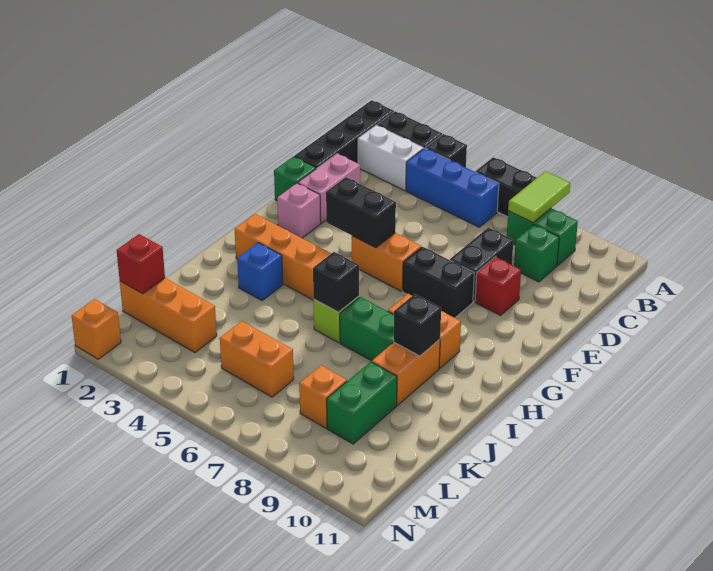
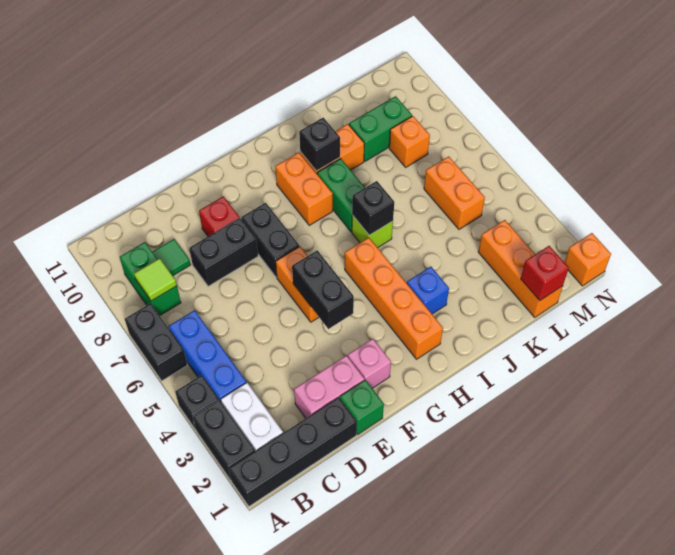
lime 1x2 tile [508,171,570,223] -> lime 1x1 tile [134,258,177,301]
green 1x1 brick [514,225,559,282] -> green 1x1 tile [152,239,191,276]

